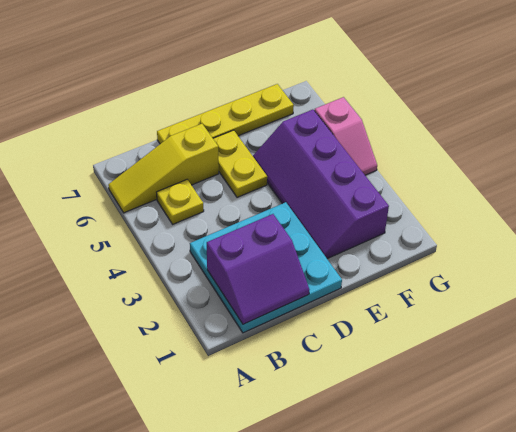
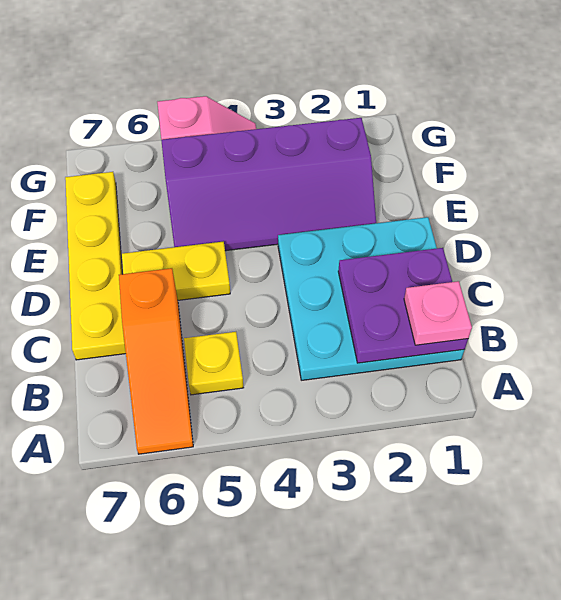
yellow 1x3 slope [108,124,219,213] -> orange 1x3 slope [119,268,193,454]
purple 2x2 slope [207,214,309,324] -> purple 2x2 plate [338,248,468,363]
none -> pink 1x1 plate [404,281,472,345]

